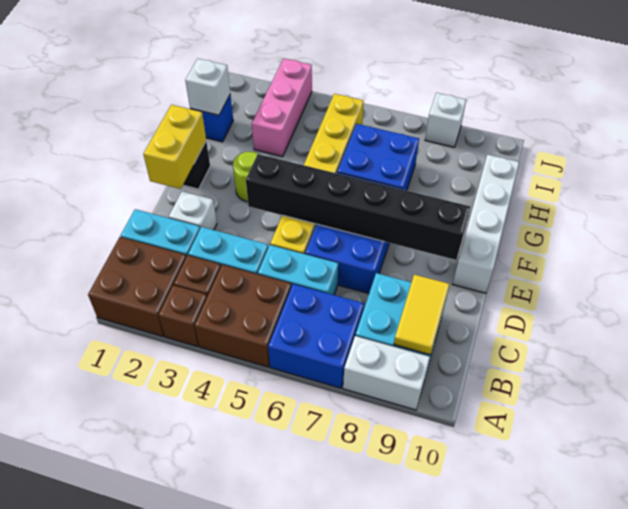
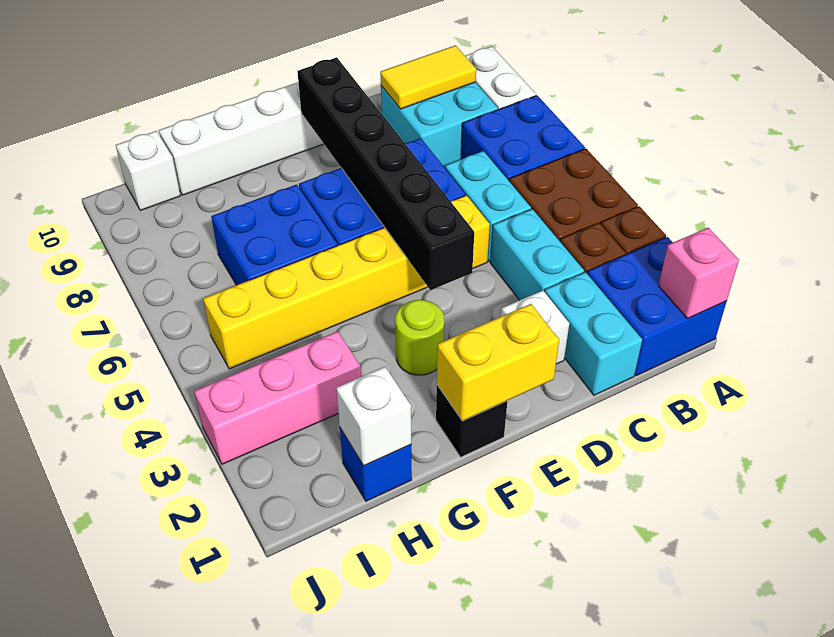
brown 2x2 brick [88,237,186,336] -> blue 2x2 brick [587,237,727,376]
none -> pink 1x1 brick [658,228,739,319]
white 1x1 brick [425,93,466,147] -> white 1x1 brick moved to [116,131,181,210]

